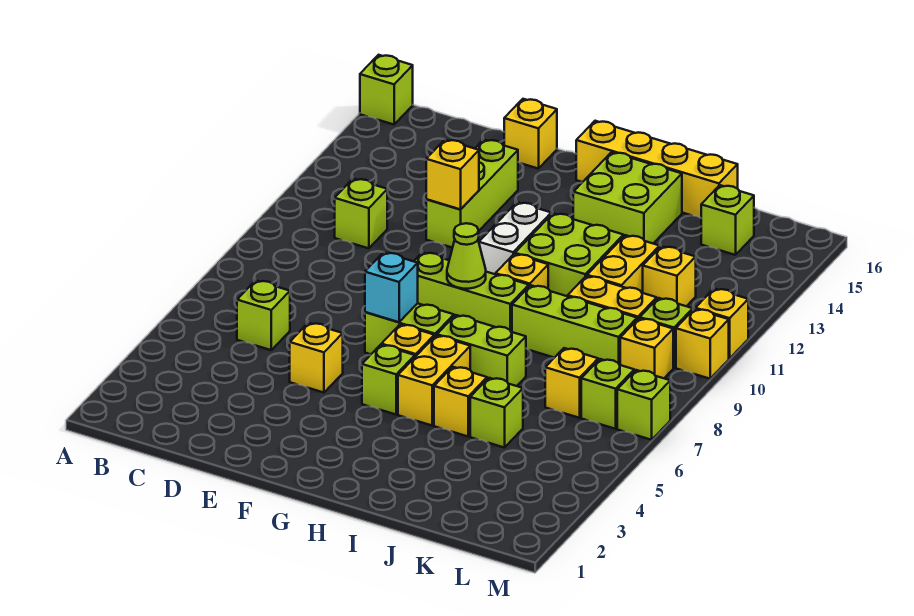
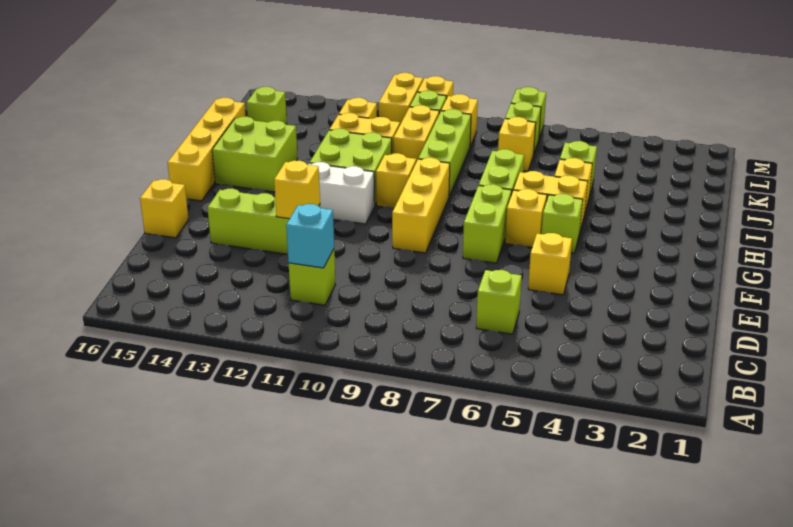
lime 1x1 brick [360,55,413,125] -> none
cyan 1x1 brick [365,252,418,322] -> cyan 1x1 brick moved to [286,204,334,268]
lime 1x3 brick [414,252,529,332] -> yellow 1x3 brick [392,158,450,253]
lime 1x1 cone [447,223,486,289] -> none
yellow 1x1 brick [695,289,748,358] -> yellow 1x2 brick [379,73,423,124]

